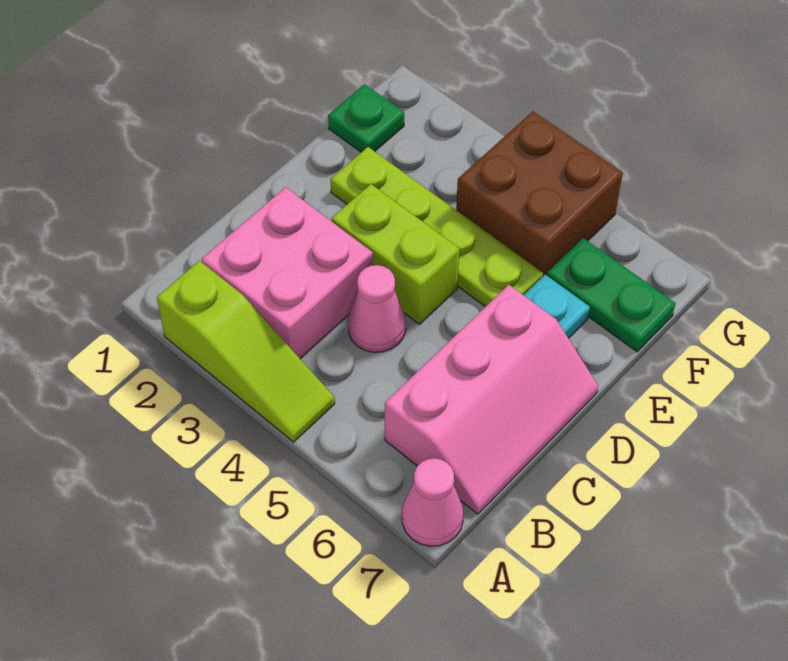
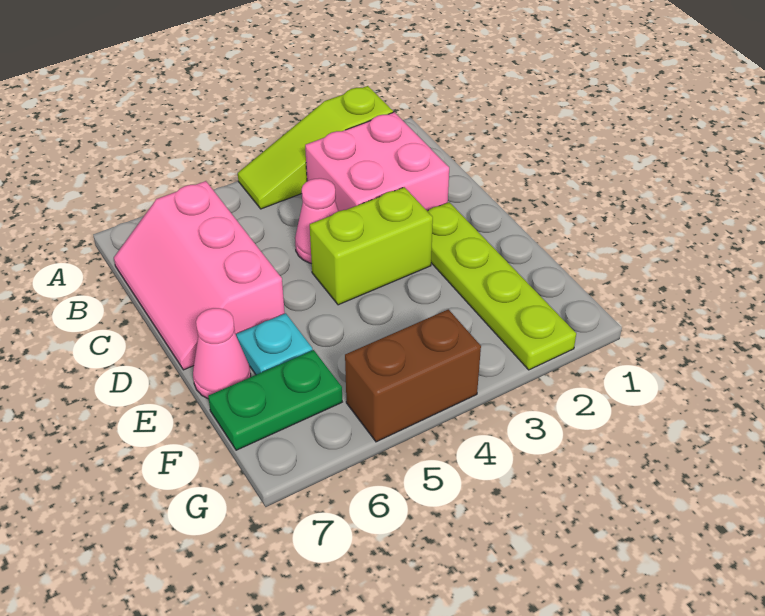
pink 1x1 cone [402,458,463,546] -> pink 1x1 cone moved to [193,308,251,398]
lime 1x4 plate [330,147,543,307] -> lime 1x4 plate turned to [427,202,576,370]
green 1x1 plate [328,84,404,152] -> none
brown 2x2 brick [456,111,623,277] -> brown 1x2 brick [345,309,481,442]

